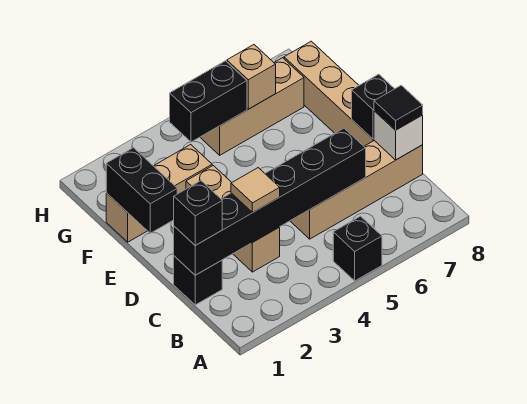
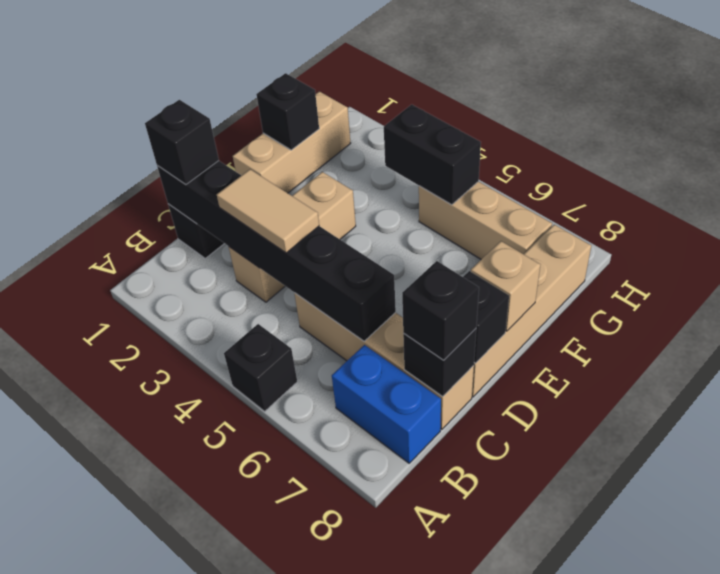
none -> blue 1x2 brick [332,345,441,463]
tan 1x1 tile [231,168,280,212] -> tan 1x2 tile [217,169,319,253]
white 1x1 brick [374,111,423,160] -> black 1x1 brick [403,329,476,397]
black 1x1 tile [374,85,423,130] -> black 1x1 brick [402,261,479,360]
black 1x2 brick [106,148,177,233] -> black 1x1 brick [256,73,319,150]
tan 1x3 brick [106,145,212,242] -> tan 1x3 brick turned to [233,91,351,193]
tan 1x1 brick [227,45,276,109] -> tan 1x1 brick moved to [471,241,540,331]

